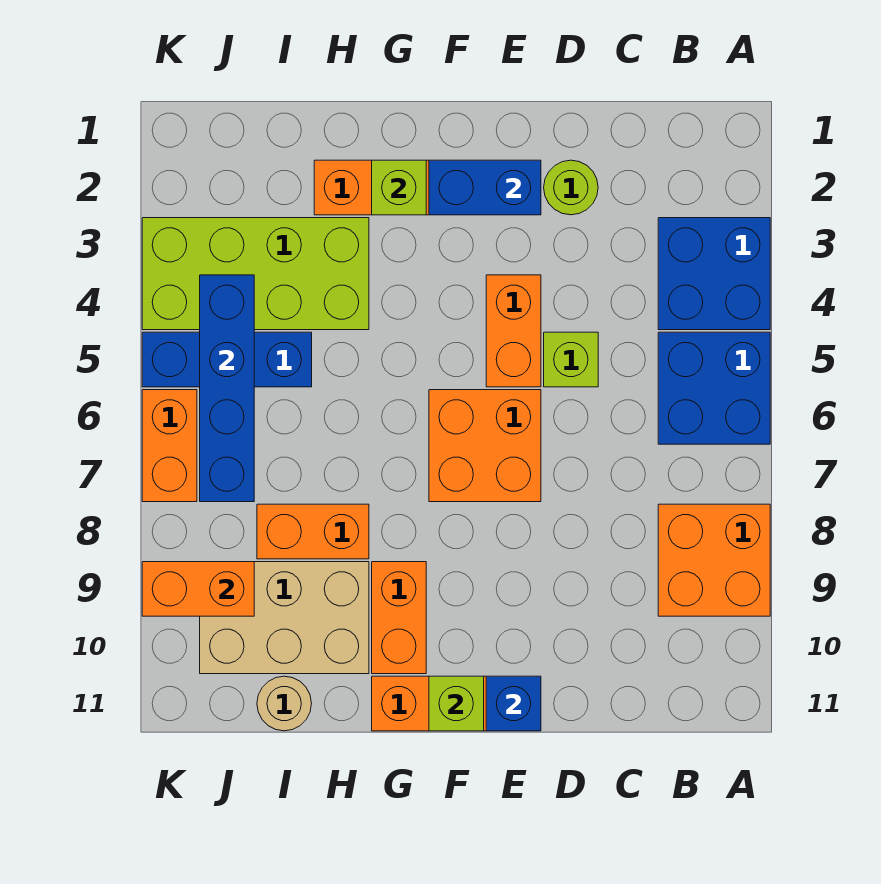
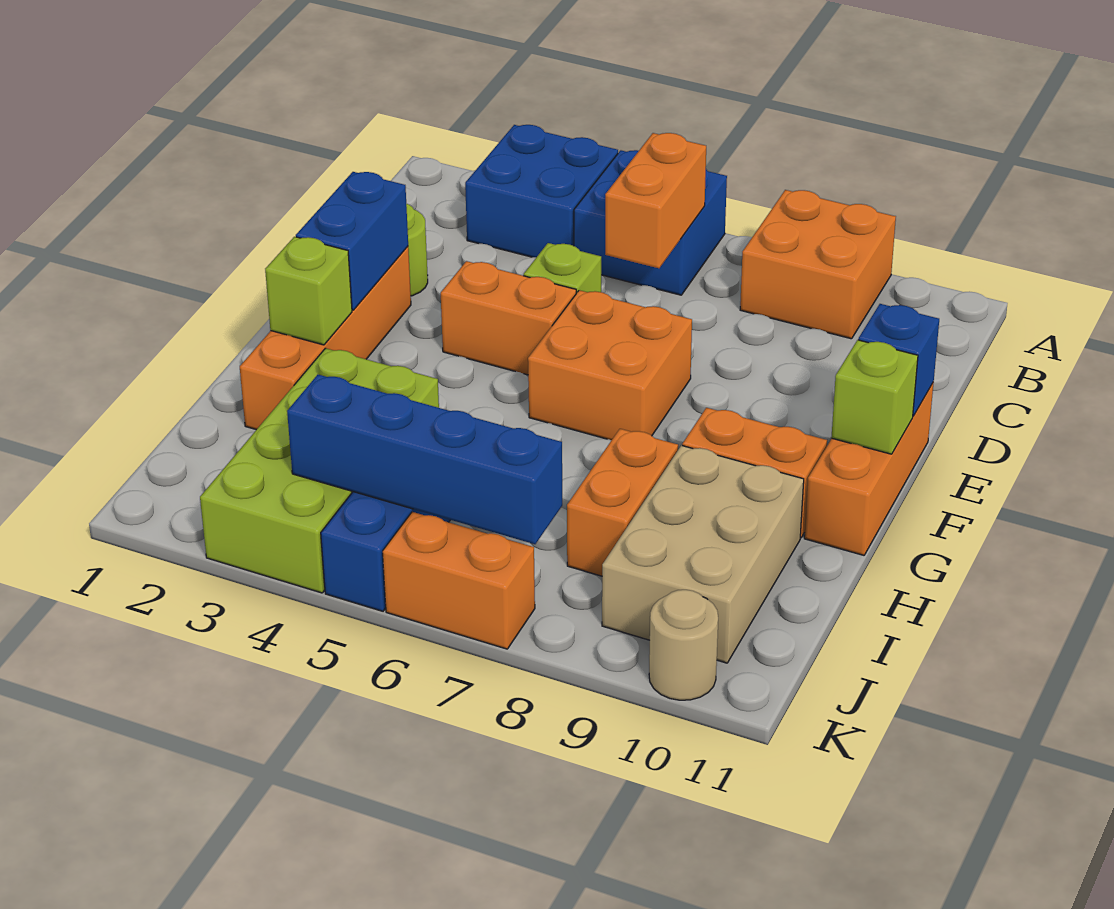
tan 1x1 round brick [257,676,312,731] -> tan 1x1 round brick moved to [649,590,718,700]
orange 1x2 brick [142,562,254,616] -> orange 1x2 brick moved to [605,133,706,268]

